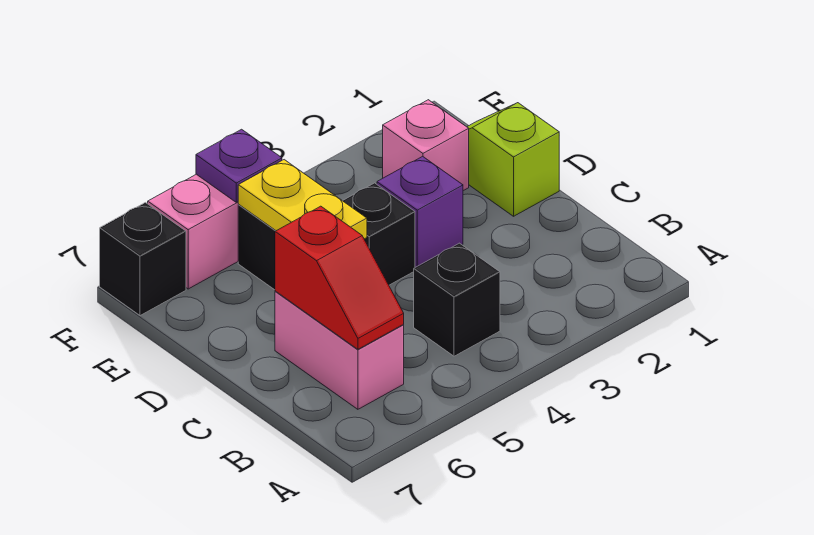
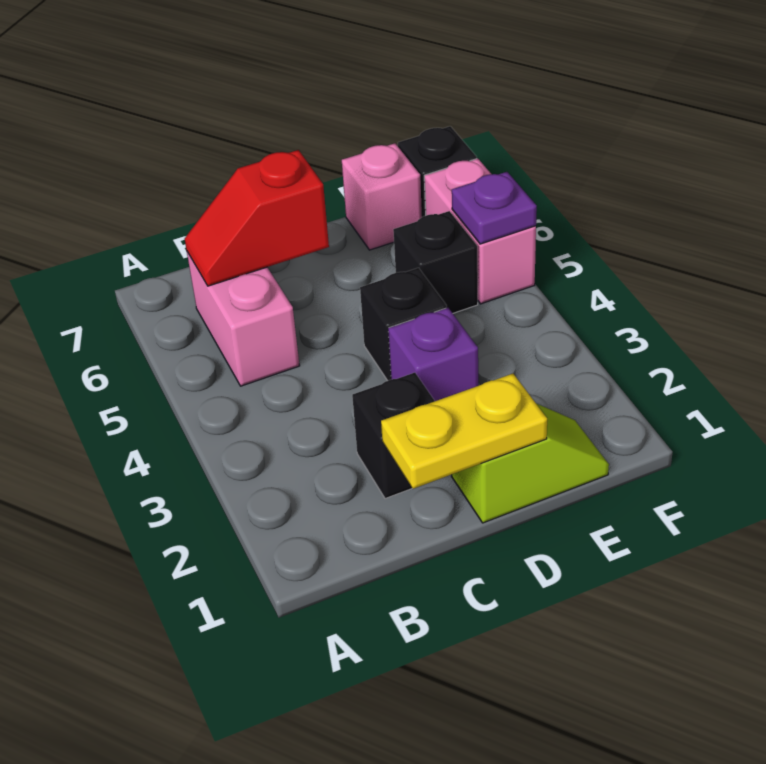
black 1x1 brick [414,243,500,356] -> black 1x1 brick moved to [352,373,435,499]
pink 1x2 brick [275,291,404,409] -> pink 1x2 brick turned to [187,252,300,386]
yellow 1x2 plate [238,160,367,239] -> yellow 1x2 plate moved to [381,374,547,489]
pink 1x1 brick [383,100,469,191] -> pink 1x1 brick moved to [342,143,422,250]

